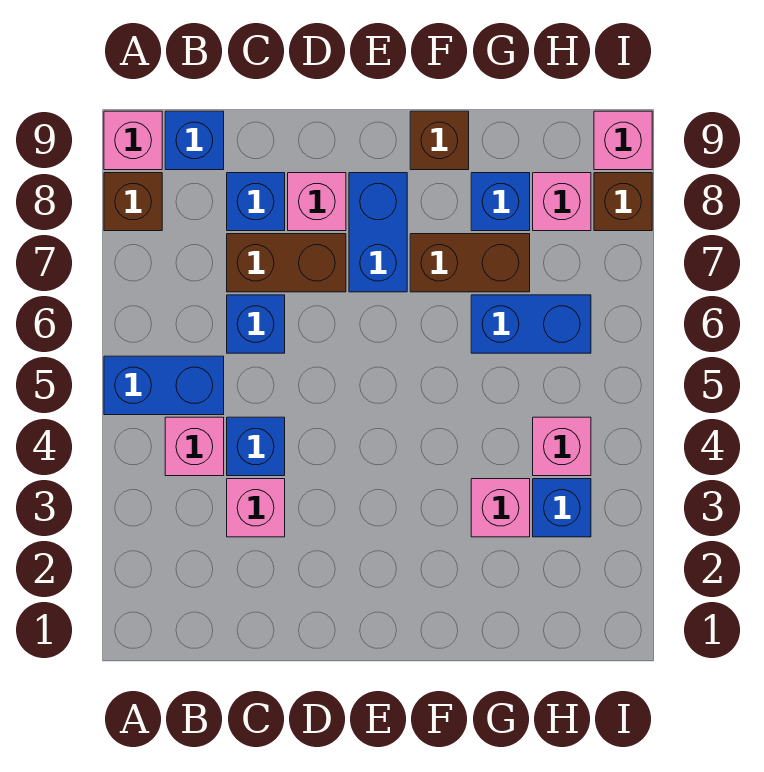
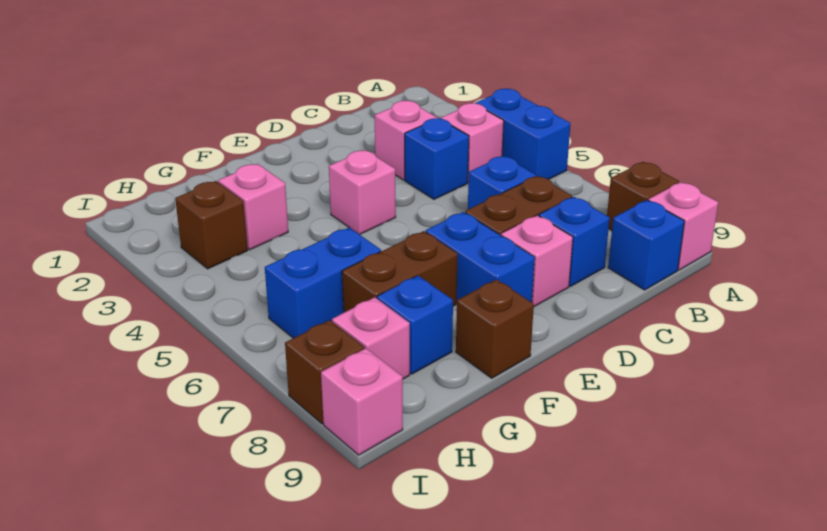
blue 1x2 brick [104,356,224,415] -> blue 1x2 brick turned to [475,89,571,179]
blue 1x1 brick [533,479,591,537] -> brown 1x1 brick [175,181,248,269]
pink 1x1 brick [533,417,591,476] -> pink 1x1 brick moved to [329,150,396,235]

